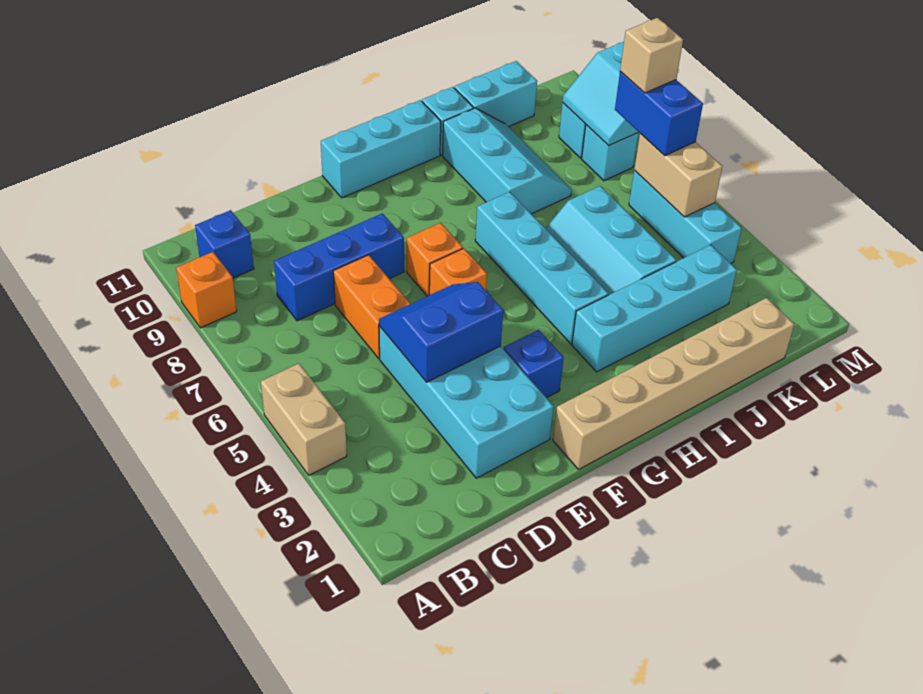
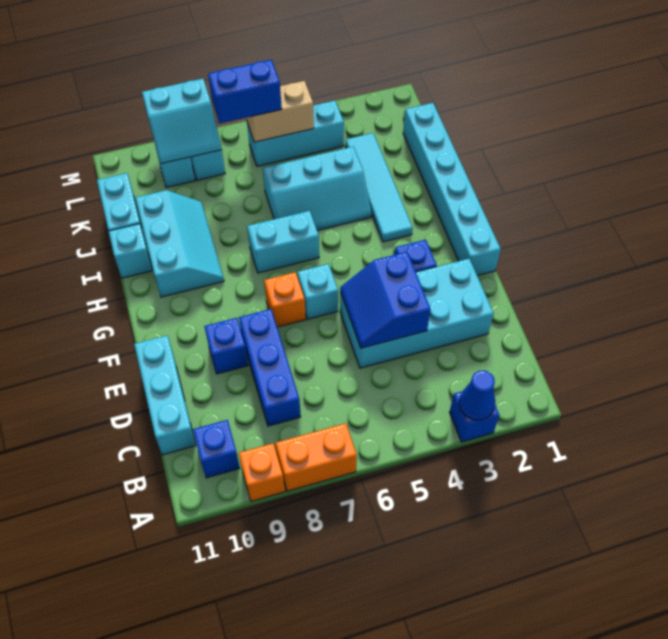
none -> blue 1x1 brick [450,391,499,442]
none -> blue 1x1 cone [459,370,495,420]
tan 1x2 brick [261,364,347,475] -> none
orange 1x2 brick [333,255,410,358] -> orange 1x2 brick moved to [276,423,357,491]
none -> blue 1x1 brick [204,318,248,374]
tan 1x6 brick [553,298,794,470] -> cyan 1x6 brick [403,103,501,276]
orange 1x1 brick [429,248,487,295] -> cyan 1x1 brick [297,264,338,319]
cyan 1x3 brick [321,100,441,198] -> cyan 1x3 brick moved to [134,335,196,455]
cyan 1x4 brick [572,245,737,372] -> cyan 1x4 tile [345,133,413,242]
cyan 1x4 brick [475,192,608,344] -> cyan 1x2 brick [247,211,319,273]
cyan 2x3 slope [443,108,571,214] -> cyan 2x3 slope turned to [135,190,224,297]
tan 1x1 brick [620,18,683,93] -> none

